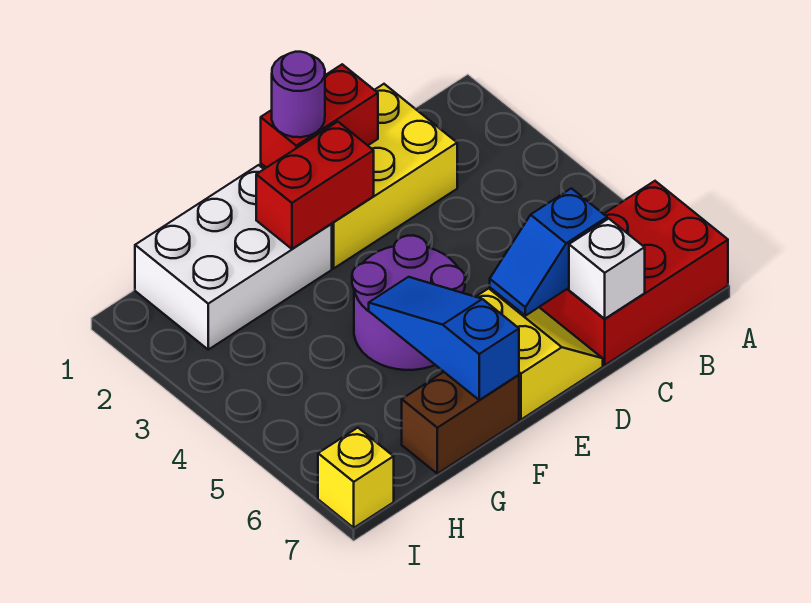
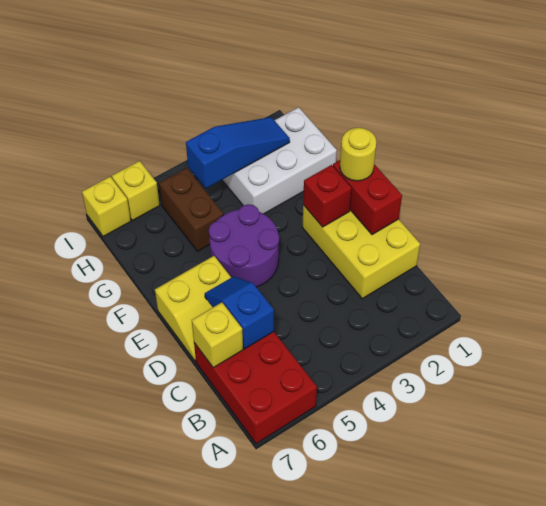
white 1x1 brick [569,219,645,319] -> yellow 1x1 brick [192,302,243,368]
purple 1x1 round brick [272,52,325,137] -> yellow 1x1 round brick [340,128,376,181]
red 1x2 brick [256,122,374,249] -> red 1x1 brick [303,165,352,227]
white 2x3 brick [135,165,332,350] -> white 2x3 brick turned to [223,107,337,214]
blue 1x3 slope [369,277,519,400] -> blue 1x3 slope moved to [186,117,290,188]
brown 1x2 brick [402,372,519,474] -> brown 1x2 brick moved to [159,168,224,251]
none -> yellow 1x1 brick [112,161,160,220]

